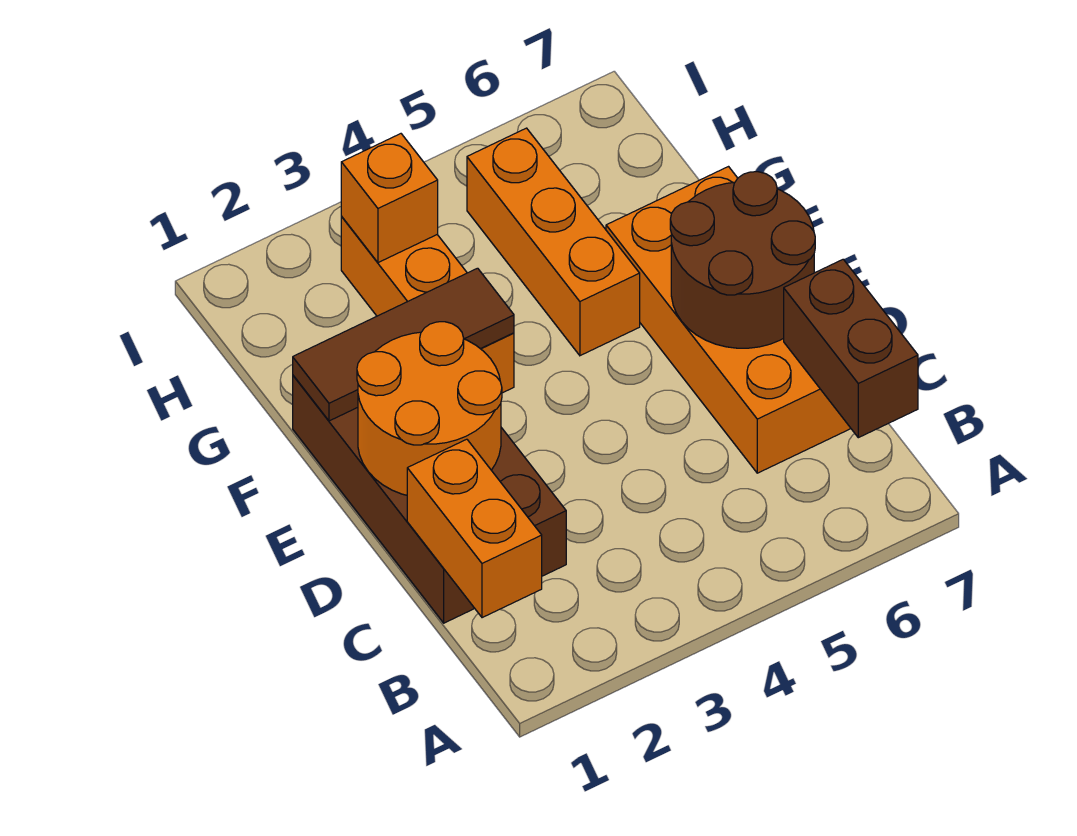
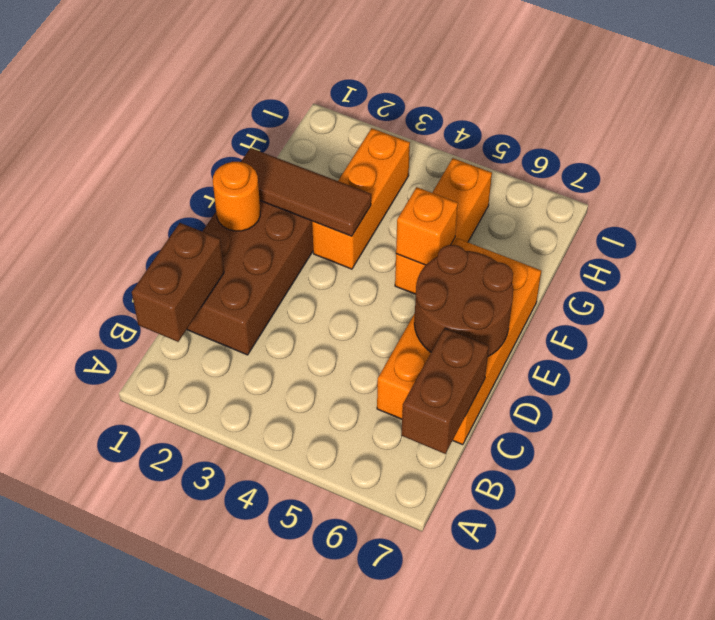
orange 1x2 brick [407,439,542,618] -> brown 1x2 brick [132,223,224,342]
orange 2x2 round brick [357,322,502,495] -> orange 1x1 round brick [213,162,260,231]
orange 1x1 brick [341,134,438,263] -> orange 1x1 brick moved to [396,187,458,265]

